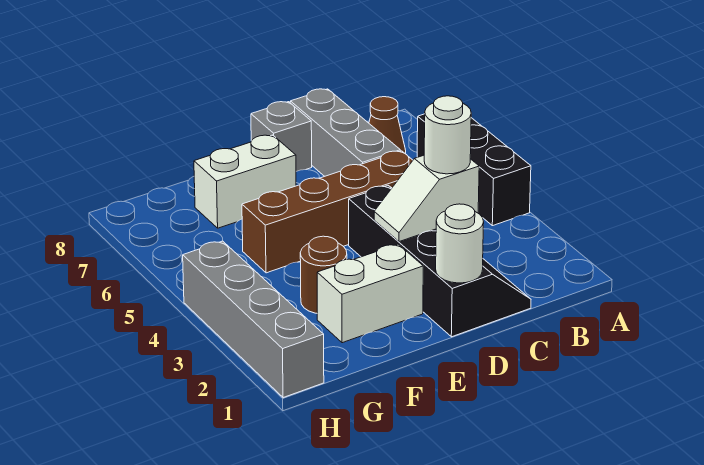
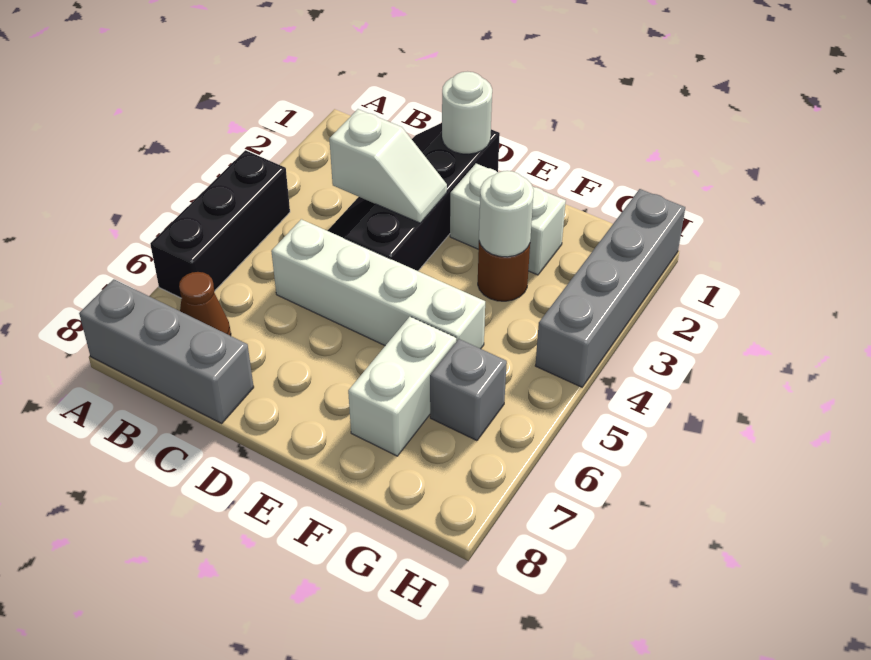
white 1x1 round brick [424,96,471,174] -> white 1x1 round brick moved to [479,171,534,257]
brown 1x4 brick [242,151,413,273] -> white 1x4 brick [271,219,485,349]
grey 1x3 brick [290,89,400,176] -> grey 1x3 brick turned to [79,279,254,423]
grey 1x1 brick [251,102,312,171] -> grey 1x1 brick moved to [430,339,507,441]
white 1x2 brick [194,135,296,228] -> white 1x2 brick turned to [348,317,456,456]

